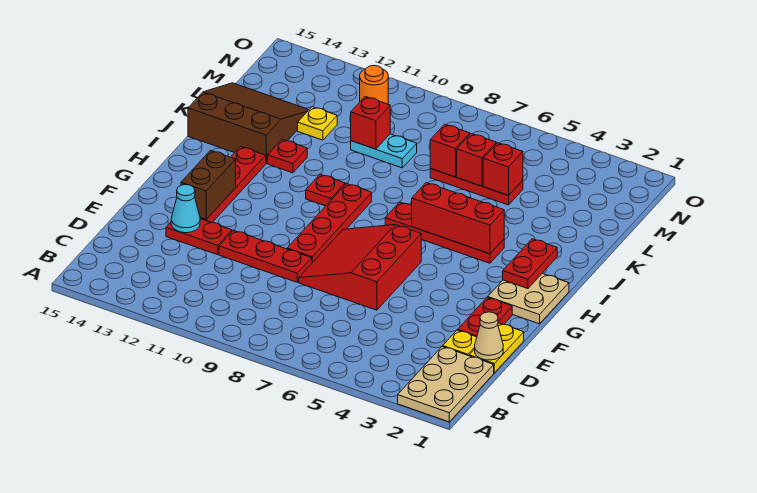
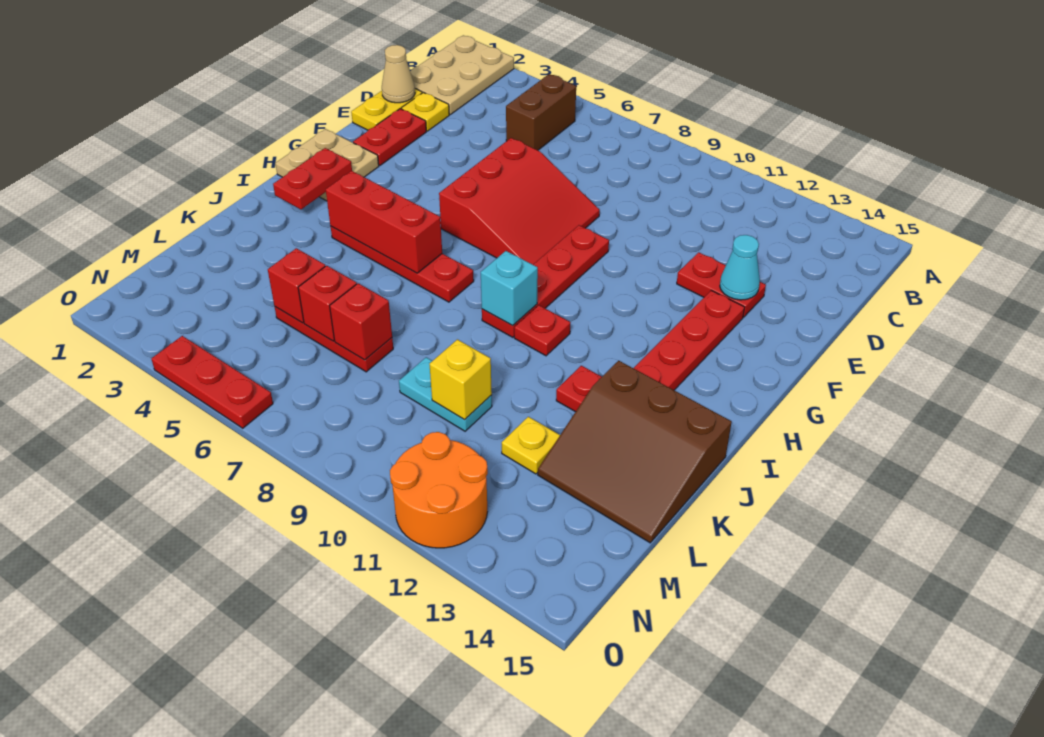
red 1x3 plate [219,230,312,282] -> red 1x3 plate moved to [151,336,273,428]
brown 1x2 brick [181,150,236,219] -> brown 1x2 brick moved to [506,74,576,150]
none -> cyan 1x1 brick [481,251,538,326]
red 1x1 brick [351,97,390,149] -> yellow 1x1 brick [430,339,492,420]
orange 1x1 round brick [360,66,388,104] -> orange 2x2 round brick [390,432,488,548]

